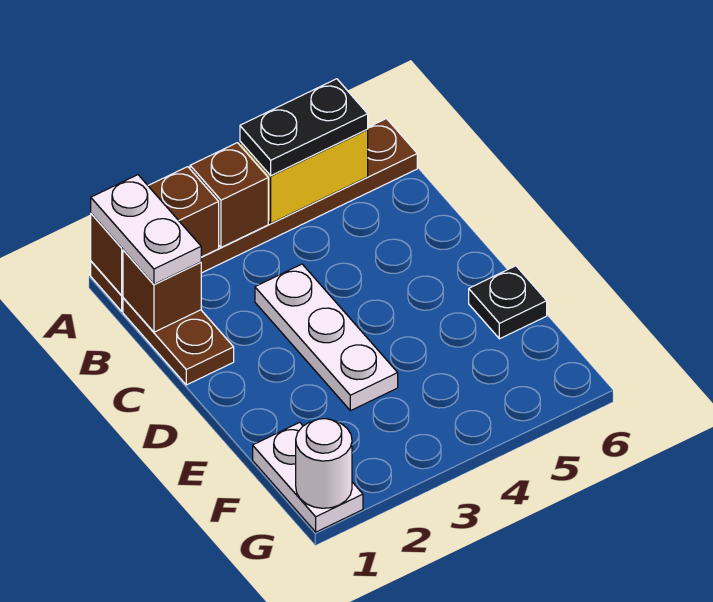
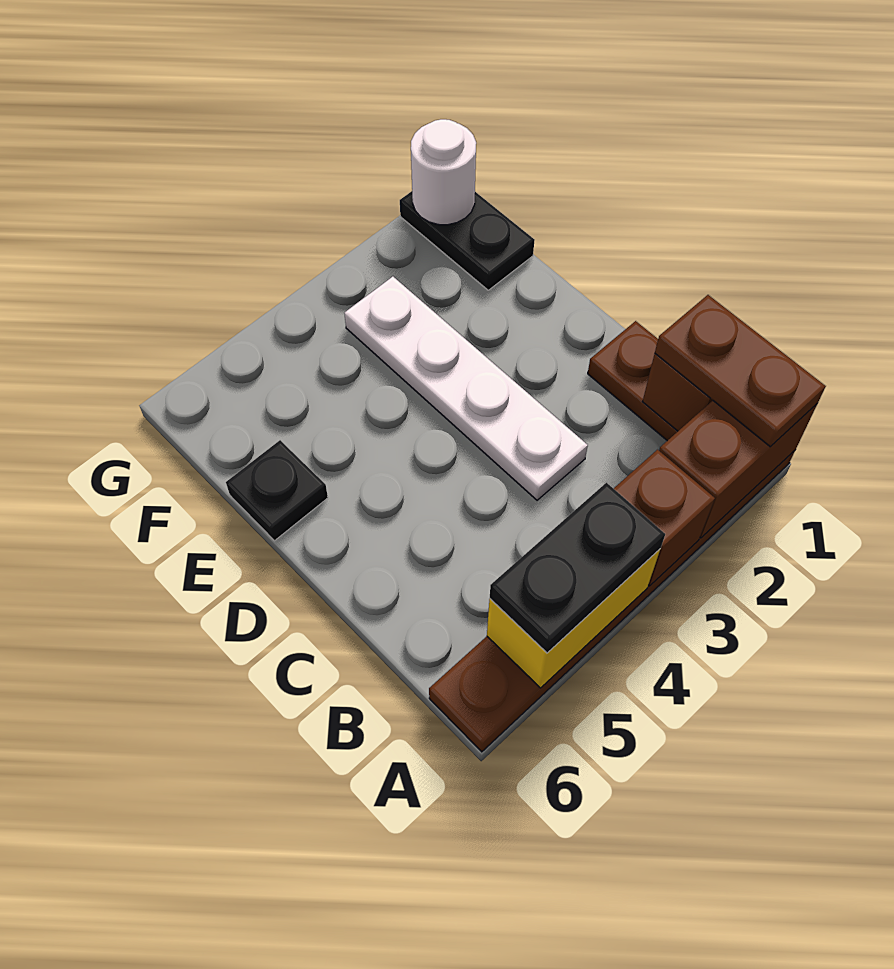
white 1x2 plate [91,175,201,284] -> brown 1x2 plate [655,295,826,447]
white 1x3 plate [255,264,398,411] -> white 1x4 plate [344,277,588,500]
white 1x2 plate [253,422,363,532] -> black 1x2 plate [400,191,535,290]

